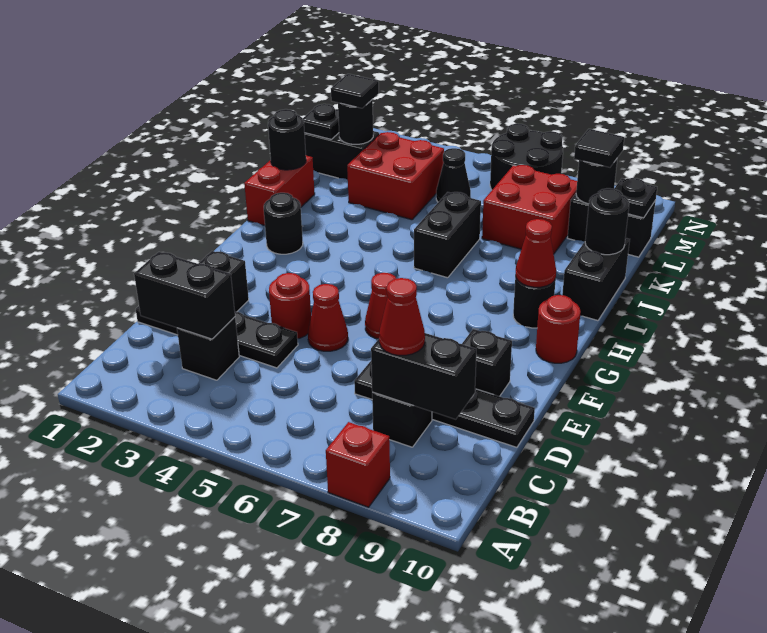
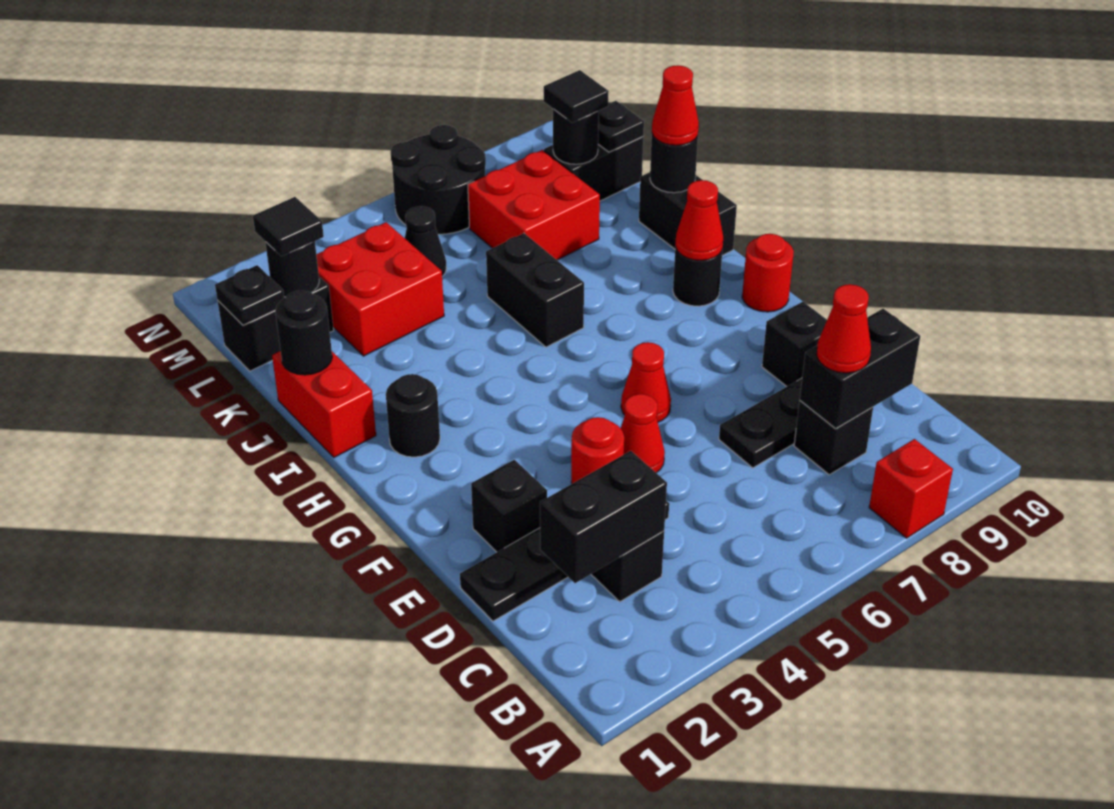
none -> red 1x1 cone [652,65,699,145]

